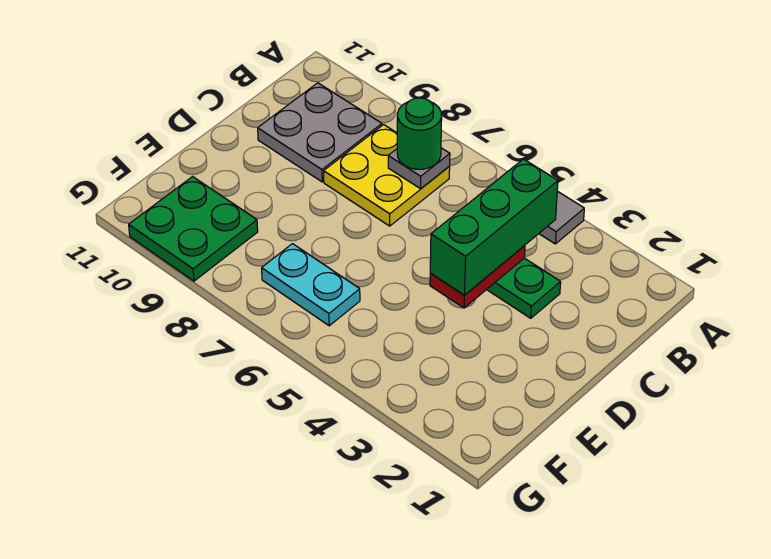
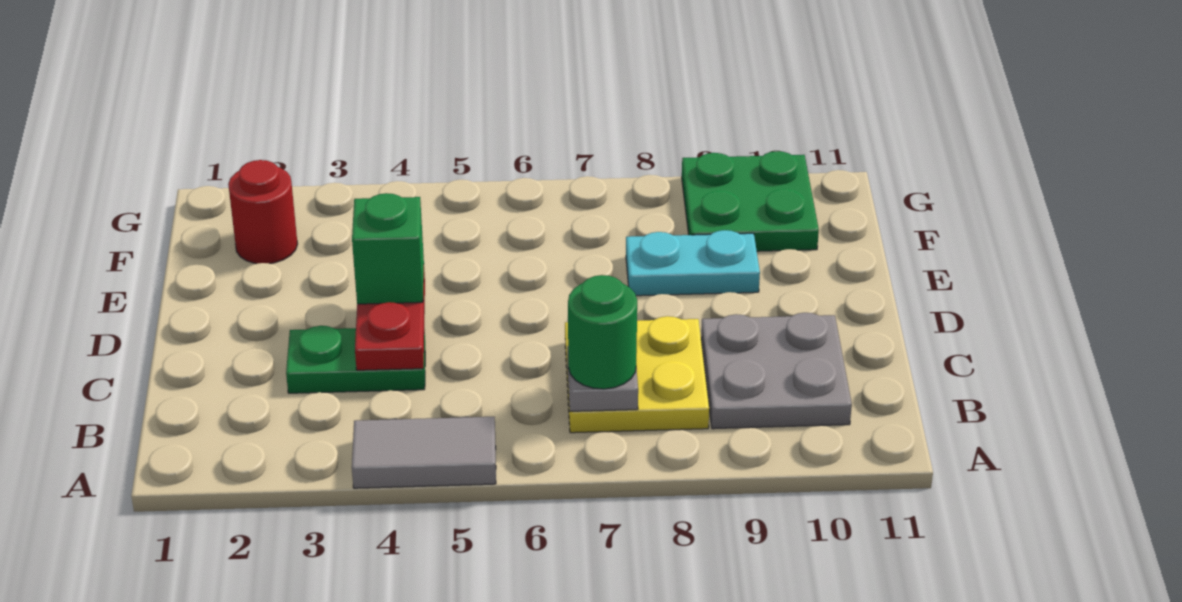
green 1x3 brick [430,159,558,295] -> green 1x1 brick [352,193,424,304]
none -> red 1x1 round brick [228,160,297,264]
cyan 1x2 plate [262,244,360,326] -> cyan 1x2 plate moved to [626,230,760,296]

